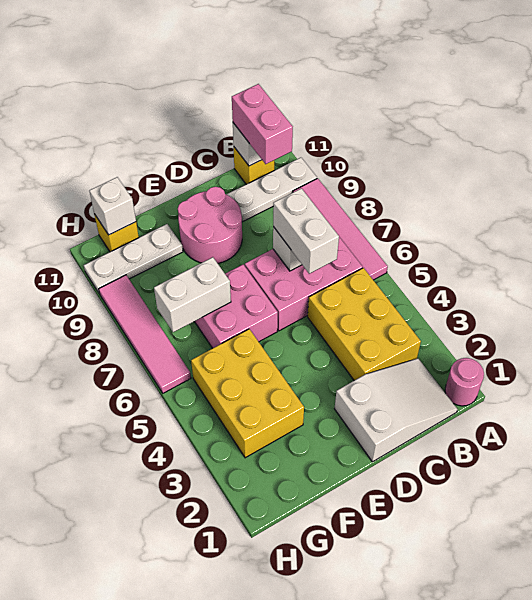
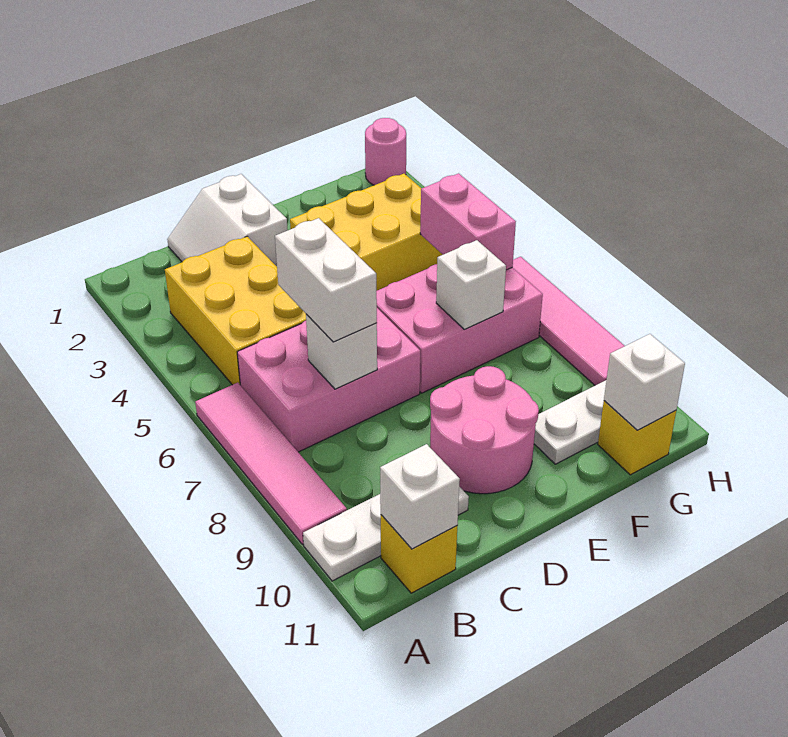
pink 1x1 round brick [445,358,484,406] -> pink 1x1 round brick moved to [365,118,406,185]
white 2x3 slope [334,358,457,462] -> white 2x2 slope [167,174,288,266]
pink 1x2 brick [232,84,293,164] -> pink 1x2 brick moved to [420,173,516,270]
pink 2x2 brick [194,265,278,348] -> pink 2x3 brick [376,264,543,393]
yellow 2x3 brick [191,329,304,458] -> yellow 2x3 brick turned to [290,174,443,291]
white 1x2 brick [154,257,231,332] -> white 1x1 brick [436,240,506,329]

